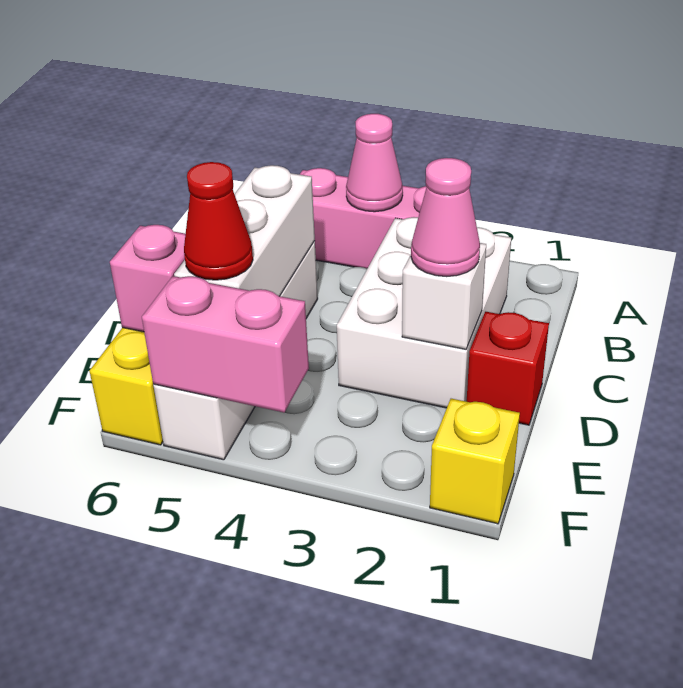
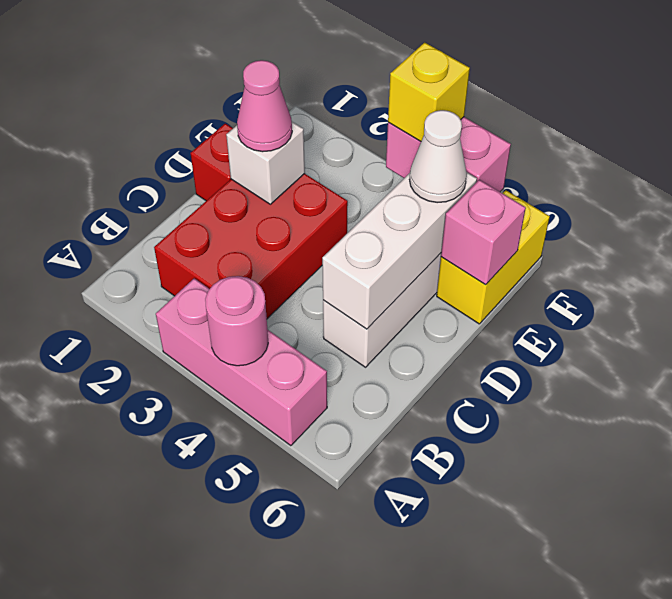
pink 1x1 cone [346,114,403,212] -> pink 1x1 round brick [205,276,268,366]
white 2x3 brick [337,217,511,408] -> red 2x3 brick [154,174,348,319]
red 1x1 cone [184,162,253,280] -> white 1x1 cone [410,110,467,203]
yellow 1x1 brick [430,399,520,524] -> yellow 1x1 brick moved to [388,42,470,141]

